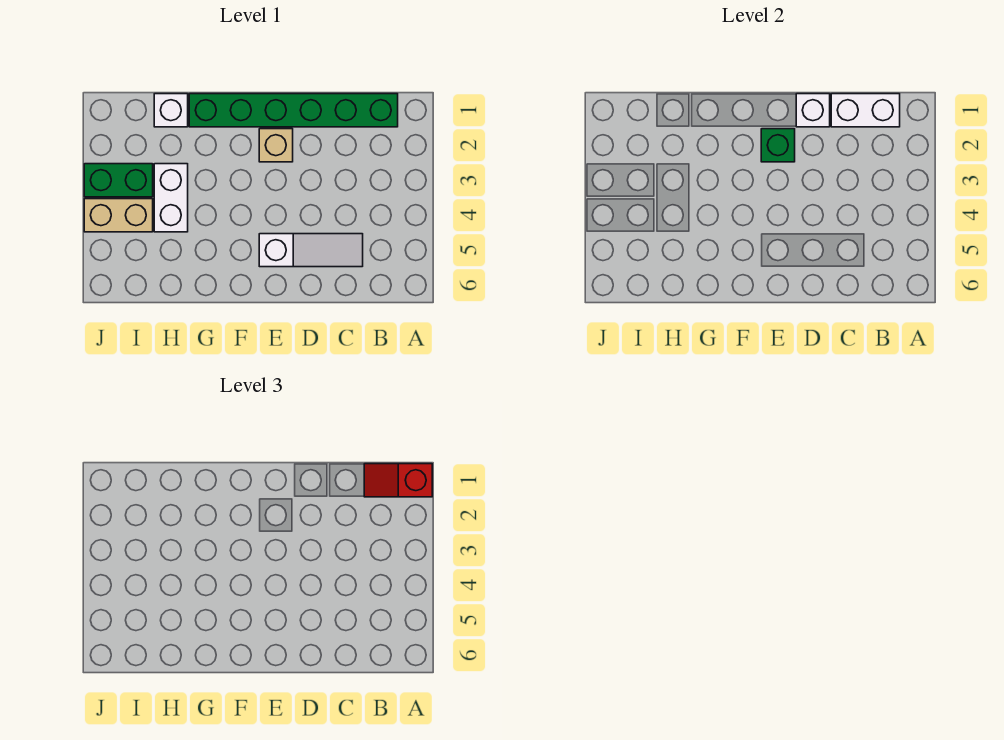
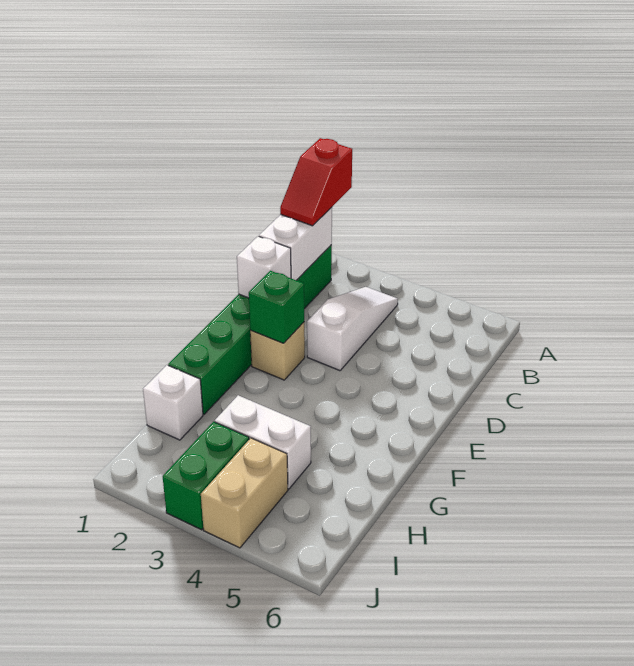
white 1x3 slope [259,234,363,267] -> white 1x3 slope moved to [307,287,398,371]

